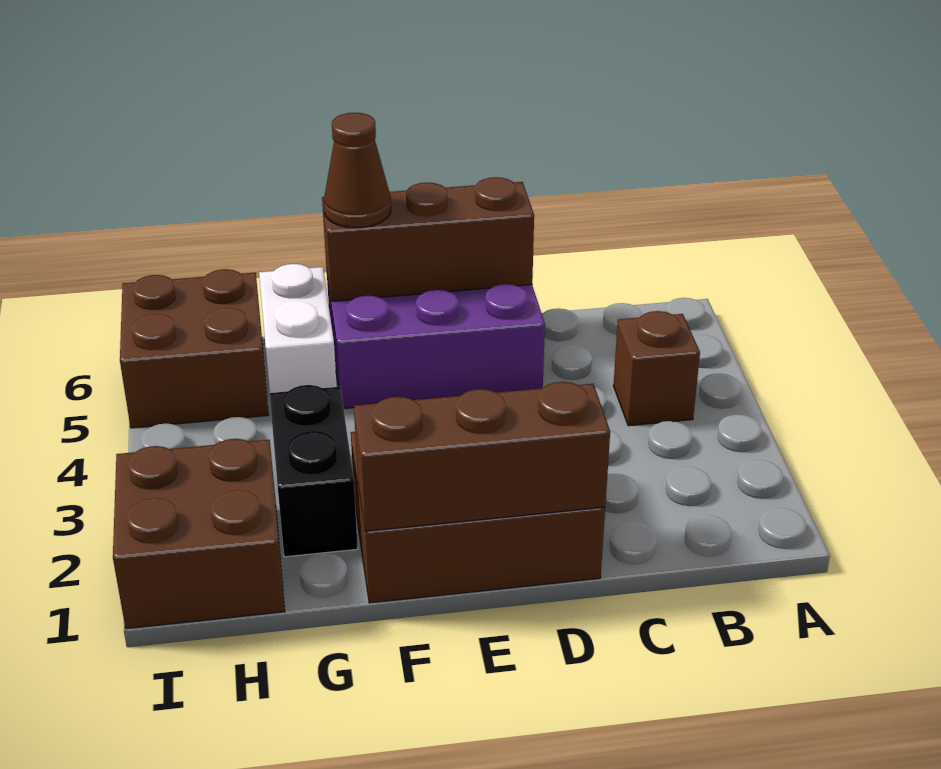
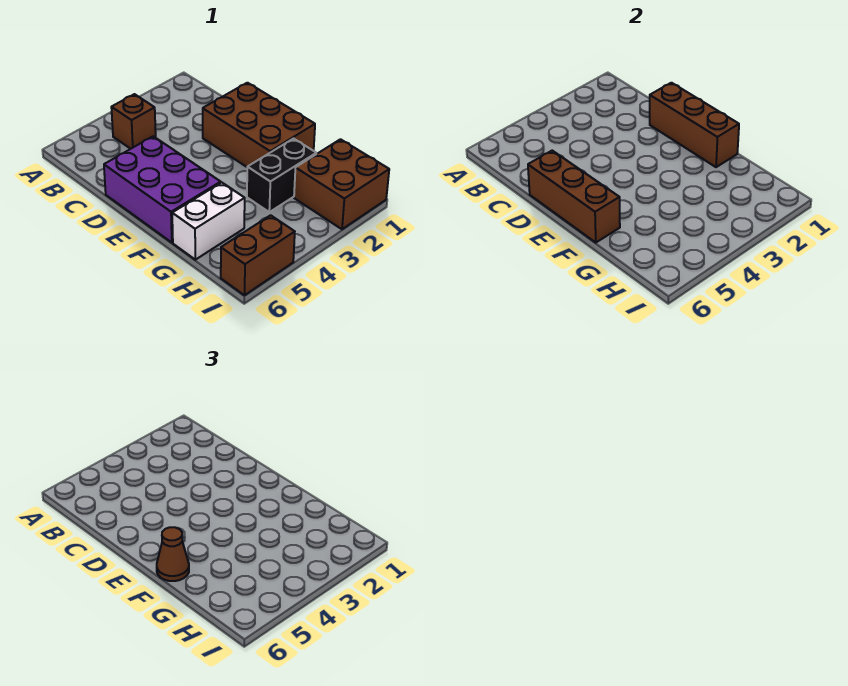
brown 2x2 brick [120,269,268,428] -> brown 1x2 brick [221,215,295,295]

